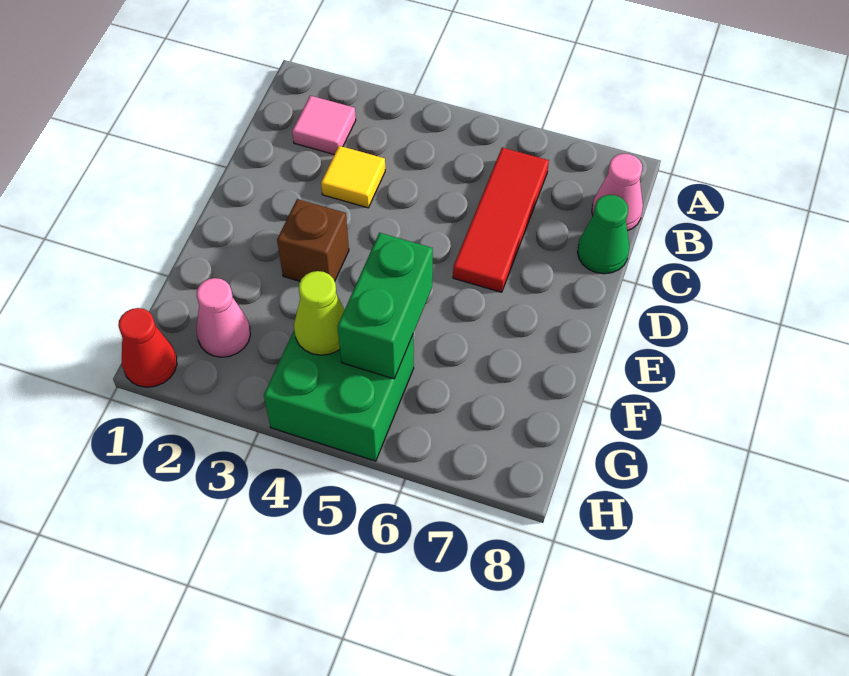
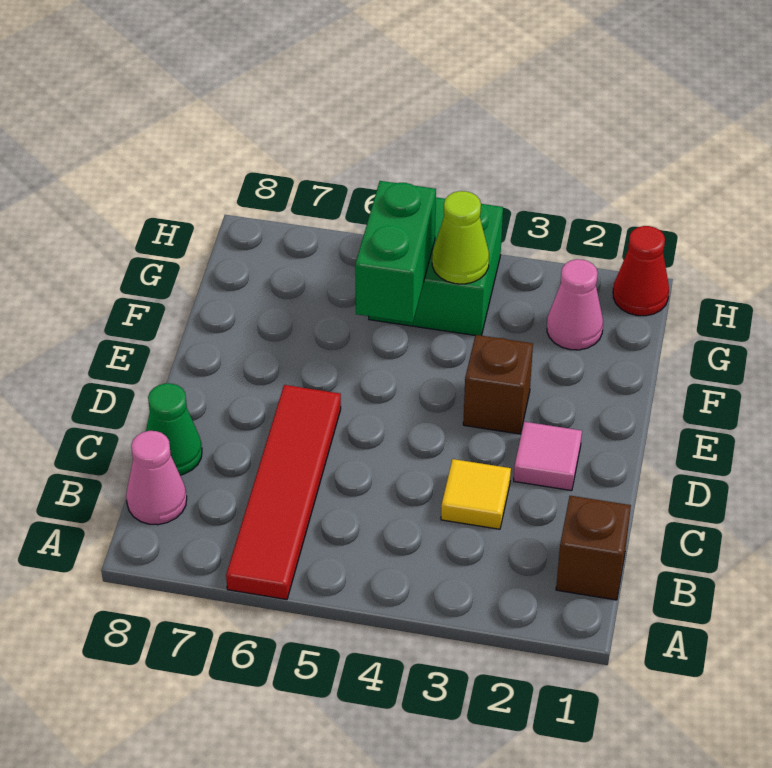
none -> brown 1x1 brick [556,496,631,600]
pink 1x1 tile [292,96,356,155] -> pink 1x1 tile moved to [514,422,582,491]
red 1x3 tile [453,148,549,292] -> red 1x4 tile [226,385,341,600]

